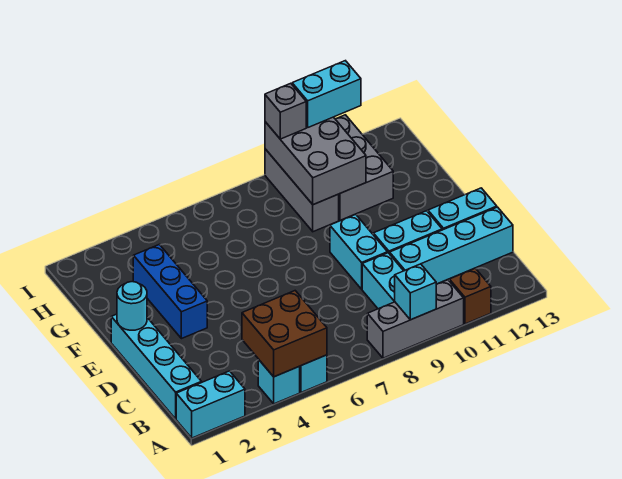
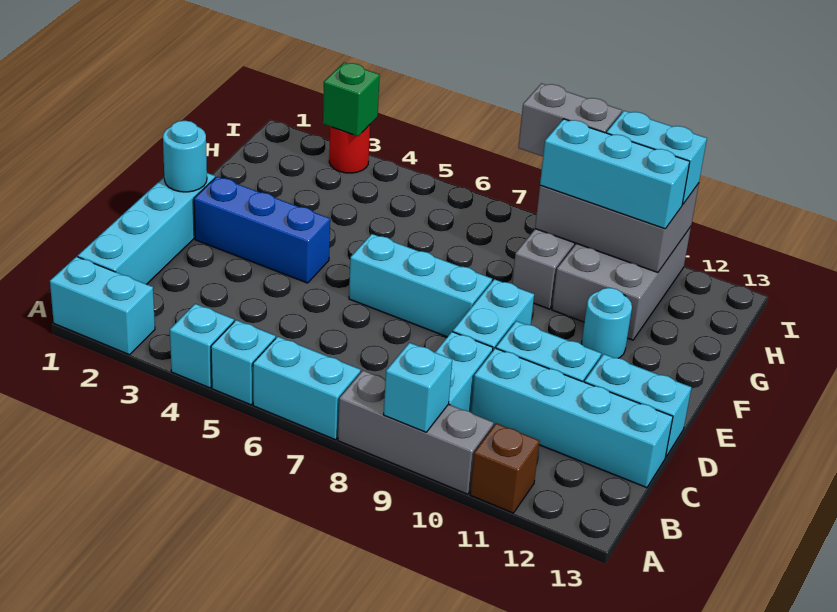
brown 2x2 brick [242,291,327,377] -> none
none -> cyan 1x2 brick [253,336,361,440]
blue 1x3 brick [133,244,207,339] -> blue 1x3 brick turned to [194,177,330,283]
none -> cyan 1x3 brick [349,234,492,337]
none -> cyan 1x1 round brick [582,288,632,358]
grey 2x3 brick [265,117,366,205] -> grey 2x3 brick turned to [535,183,699,272]
none -> cyan 1x3 brick [540,119,690,229]
none -> red 1x1 round brick [329,125,370,173]
none -> green 1x1 brick [323,63,380,136]
grey 1x1 brick [265,83,306,139] -> grey 1x2 brick [518,83,622,156]

